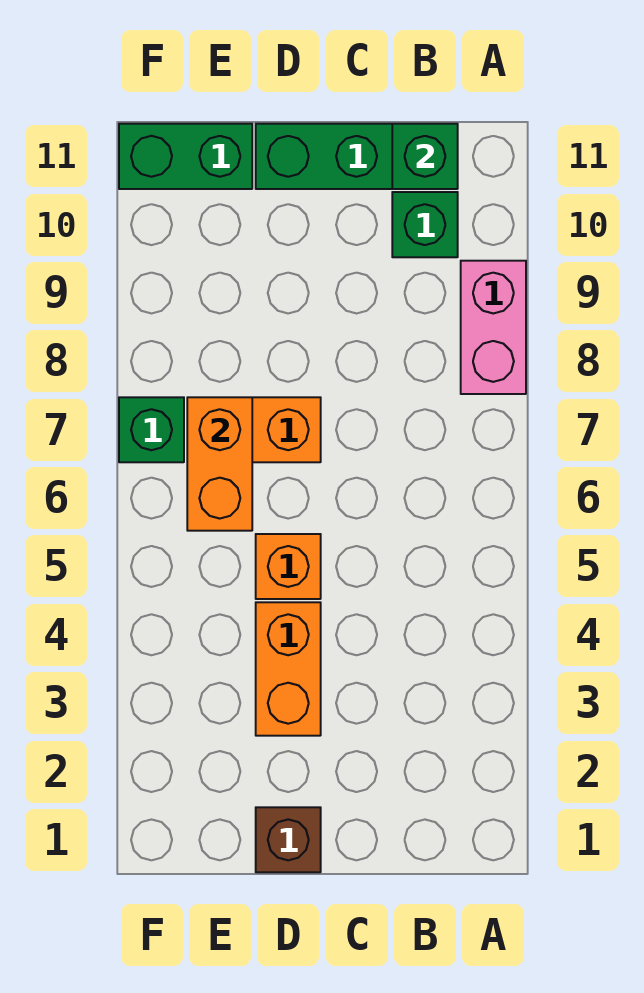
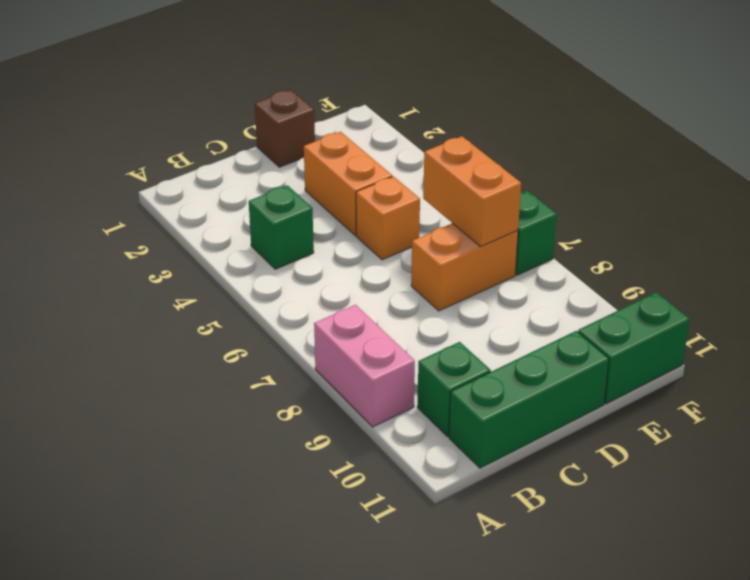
green 1x1 brick [392,124,458,189] -> green 1x1 brick moved to [249,185,314,269]

